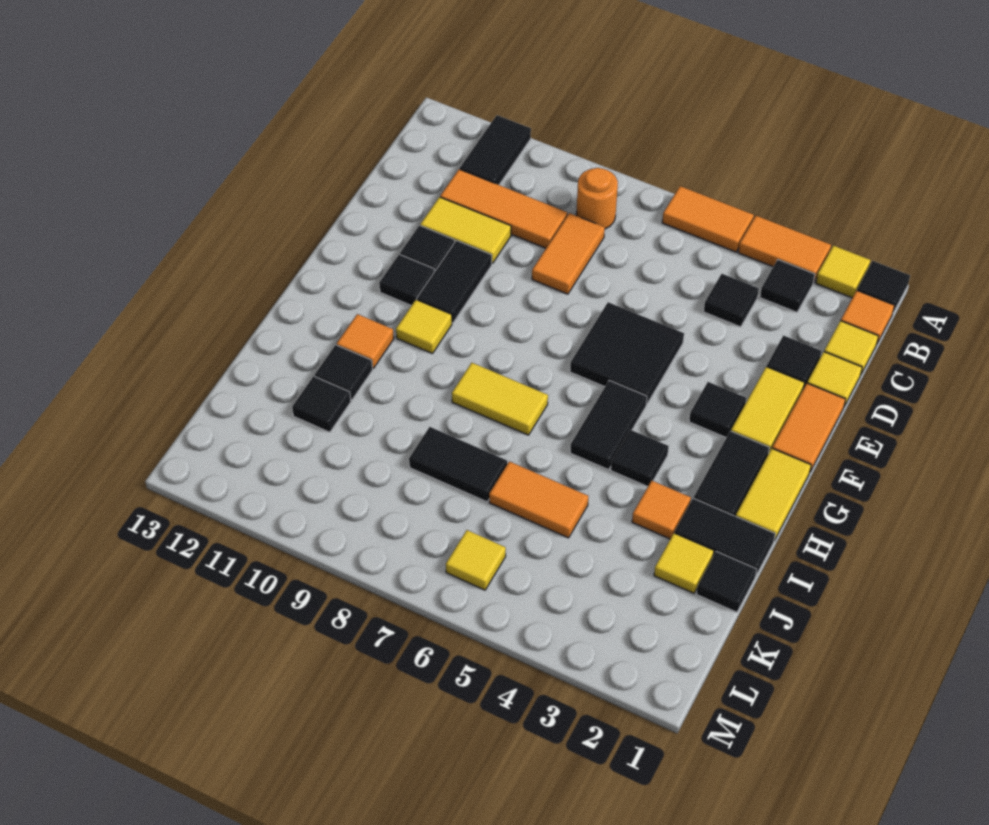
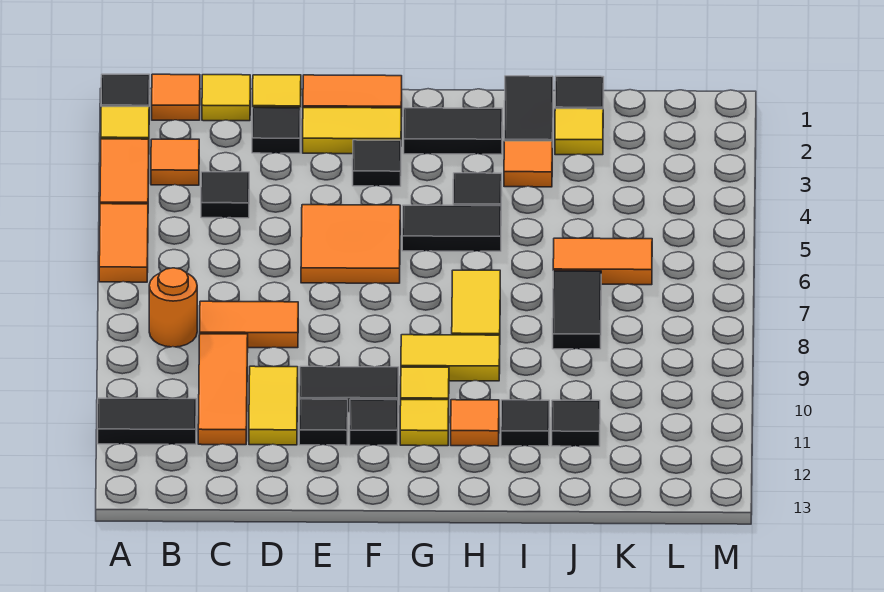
black 1x1 tile [760,260,815,312] -> orange 1x1 tile [151,139,199,185]
black 2x2 tile [570,302,684,404] -> orange 2x2 tile [301,205,400,283]
yellow 1x2 tile [736,449,811,541] -> yellow 1x2 tile moved to [401,335,500,381]
orange 1x2 tile [489,461,589,538] -> orange 1x2 tile turned to [553,238,652,285]
yellow 1x1 tile [446,530,506,590] -> yellow 1x1 tile moved to [400,400,449,446]

